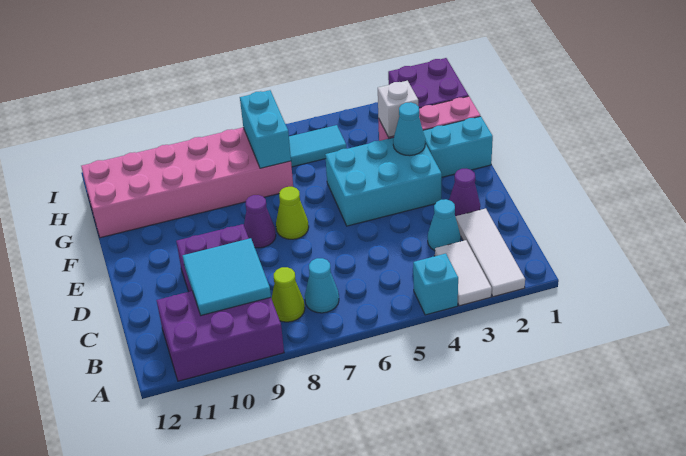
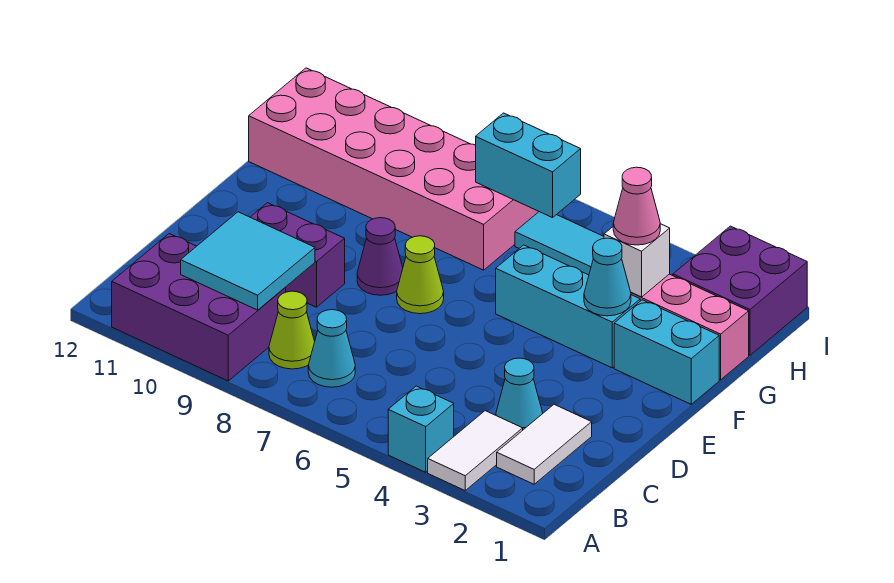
white 1x3 tile [455,209,525,297] -> white 1x2 tile [497,404,592,484]
purple 1x1 cone [449,169,480,216] -> none
cyan 2x3 brick [325,138,442,226] -> cyan 1x3 brick [496,245,640,368]
none -> pink 1x1 cone [613,167,660,245]
cyan 1x2 brick [240,90,291,168] -> cyan 1x2 brick turned to [476,113,581,218]

